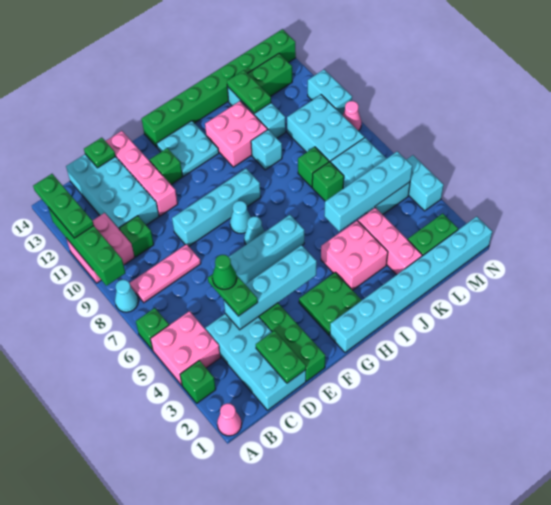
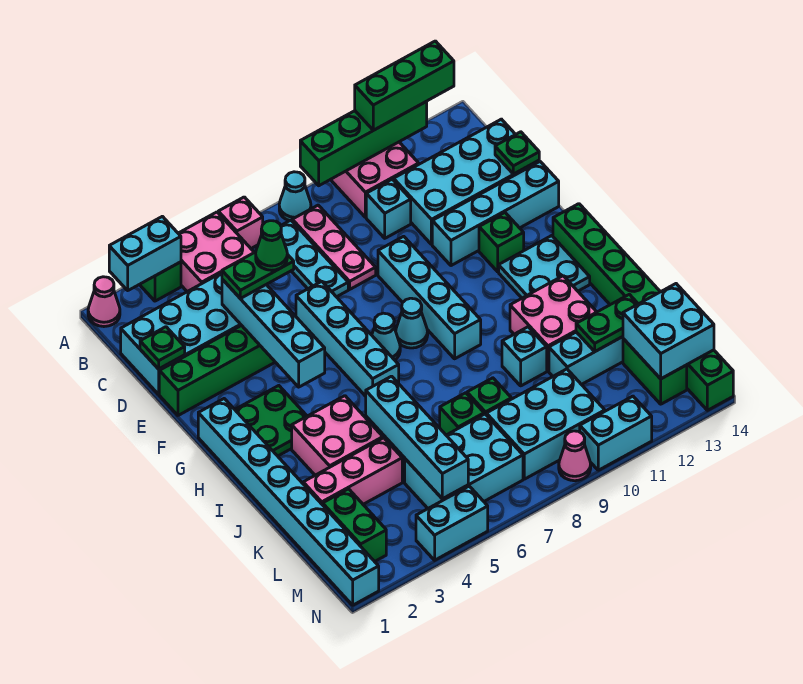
none -> cyan 1x2 brick [109,216,181,290]
green 1x1 brick [136,308,169,350] -> pink 1x1 brick [218,197,263,248]
green 1x3 plate [33,174,94,238] -> green 1x3 brick [355,41,454,130]
none -> cyan 1x3 plate [281,220,348,297]
green 1x1 brick [119,216,154,257] -> cyan 1x1 brick [366,179,411,238]
green 1x2 plate [256,331,306,383] -> green 1x1 plate [140,327,185,369]
pink 1x4 brick [106,131,178,216] -> cyan 1x4 brick [432,162,559,266]
none -> cyan 2x2 brick [623,284,714,379]

